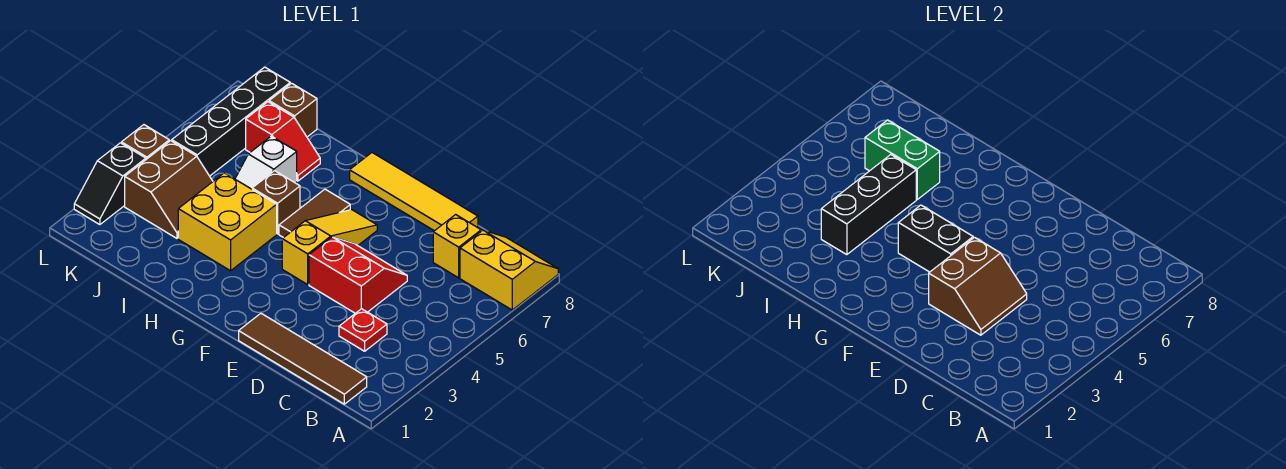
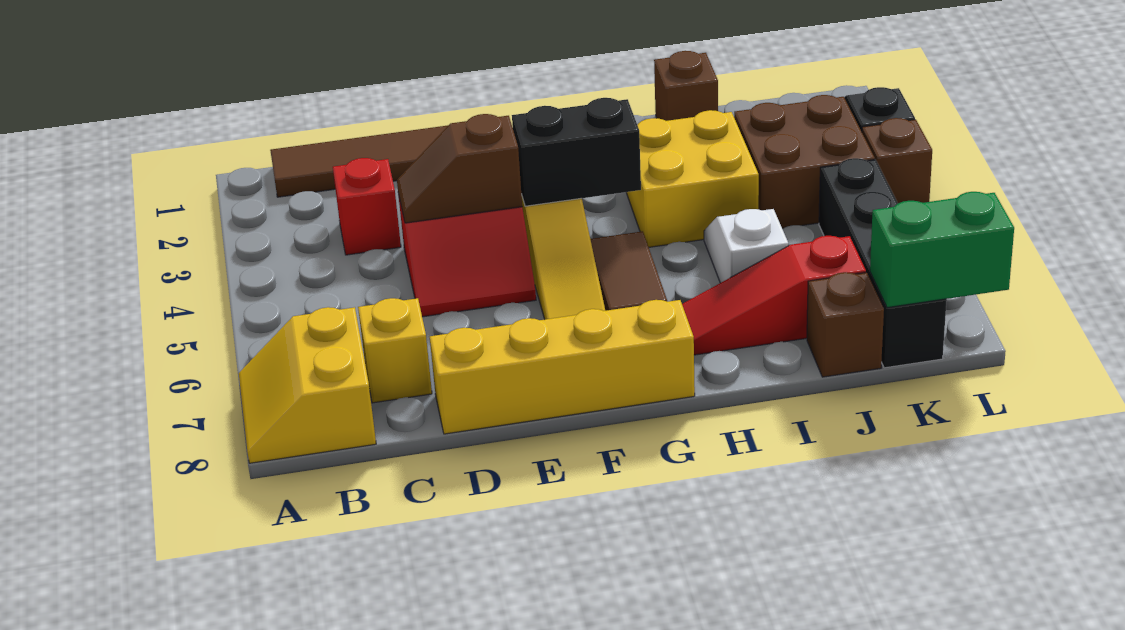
yellow 2x2 slope [460,230,558,310] -> yellow 2x2 slope turned to [239,307,376,463]
red 1x1 plate [339,309,387,351] -> red 1x1 brick [333,158,401,255]
brown 2x2 slope [929,237,1027,335] -> brown 1x2 slope [397,114,522,223]
yellow 1x4 tile [350,153,478,231] -> yellow 1x4 brick [430,300,695,434]
brown 1x1 brick [252,171,300,234] -> brown 1x1 brick moved to [654,51,718,121]
black 1x3 brick [821,155,916,255] -> none
green 1x2 brick [865,120,940,199] -> green 1x2 brick moved to [870,192,1014,308]
red 1x2 slope [246,102,320,181] -> red 1x3 slope [682,236,866,355]
brown 2x2 slope [125,141,213,238] -> brown 2x2 brick [734,95,875,228]

